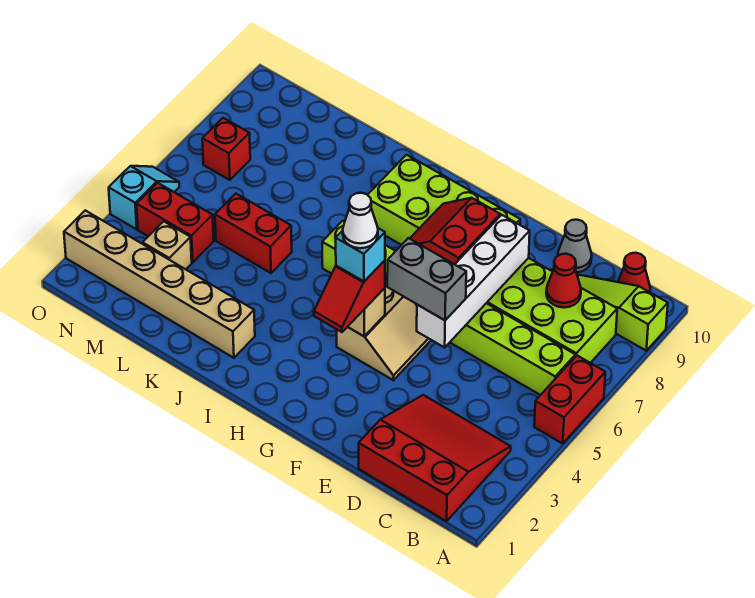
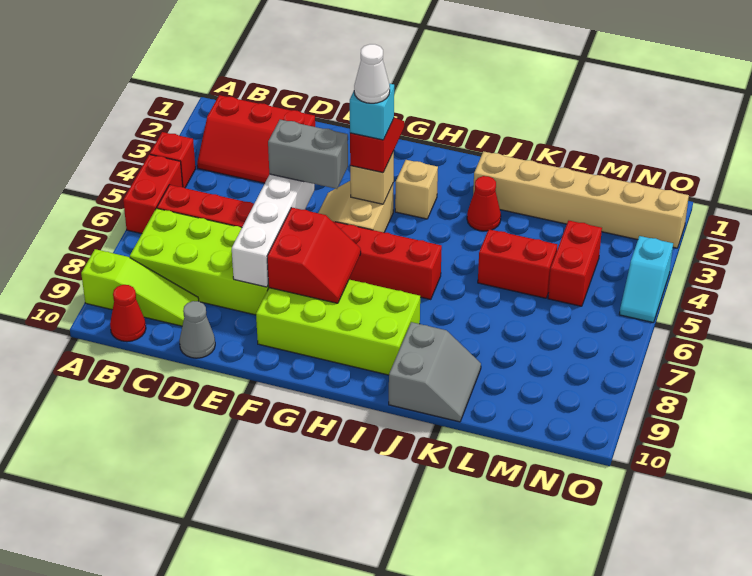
red 3x3 slope [359,395,511,521] -> red 2x3 slope [197,95,315,183]
lime 1x8 brick [322,221,575,395] -> red 1x8 brick [157,185,442,300]
red 1x1 cone [546,254,581,308] -> red 1x1 cone moved to [467,176,501,231]
none -> grey 2x2 slope [389,322,481,422]
tan 1x1 brick [143,221,192,269] -> tan 1x1 brick moved to [395,160,438,219]
red 1x2 brick [137,183,214,262] -> red 1x2 brick turned to [548,221,602,306]
red 1x1 brick [202,118,250,180] -> red 1x1 brick moved to [150,132,195,188]

